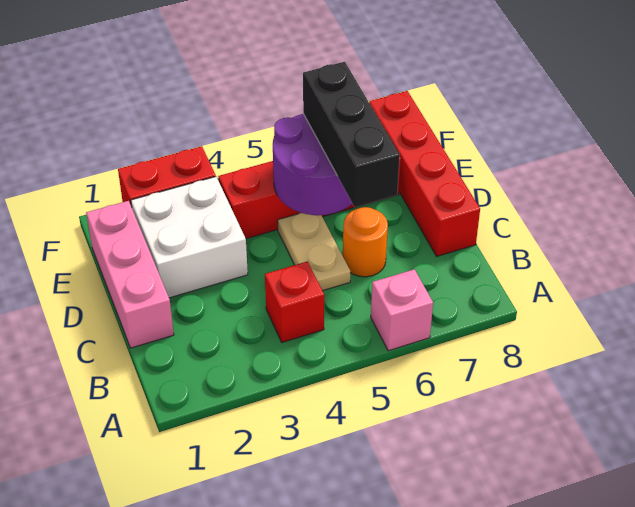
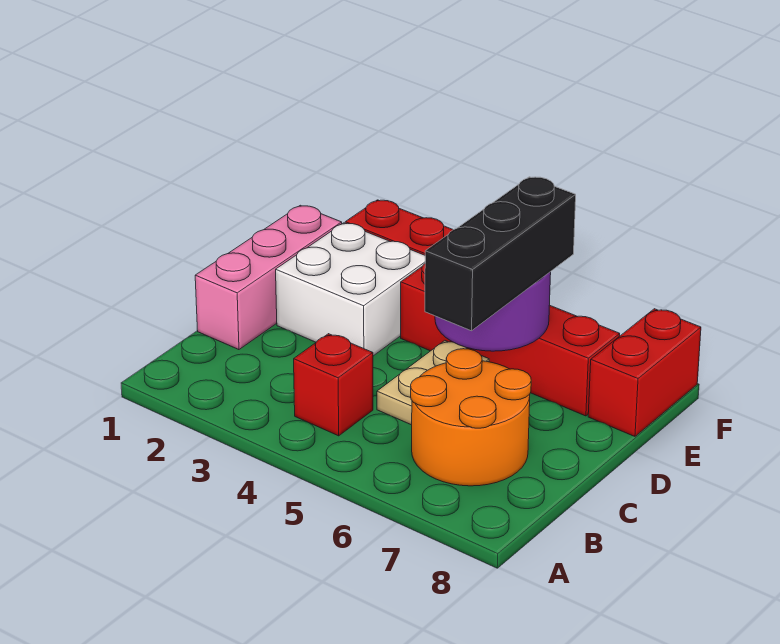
pink 1x1 brick [371,269,433,351] -> none
orange 1x1 round brick [343,207,388,277] -> orange 2x2 round brick [411,349,531,486]
red 1x4 brick [369,91,480,256] -> red 1x2 brick [588,309,701,436]

